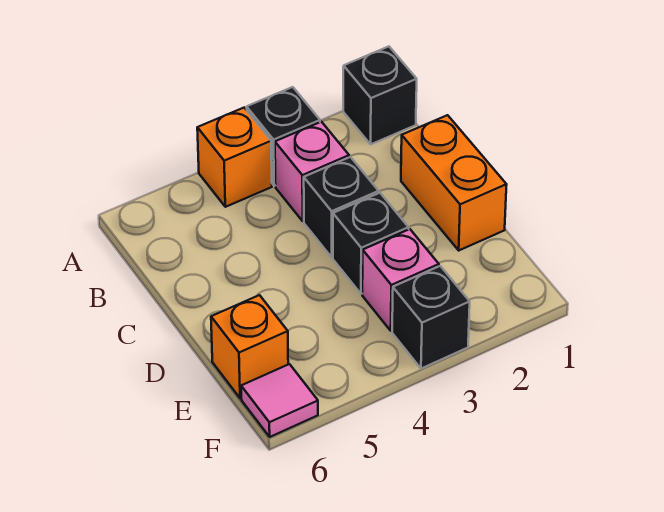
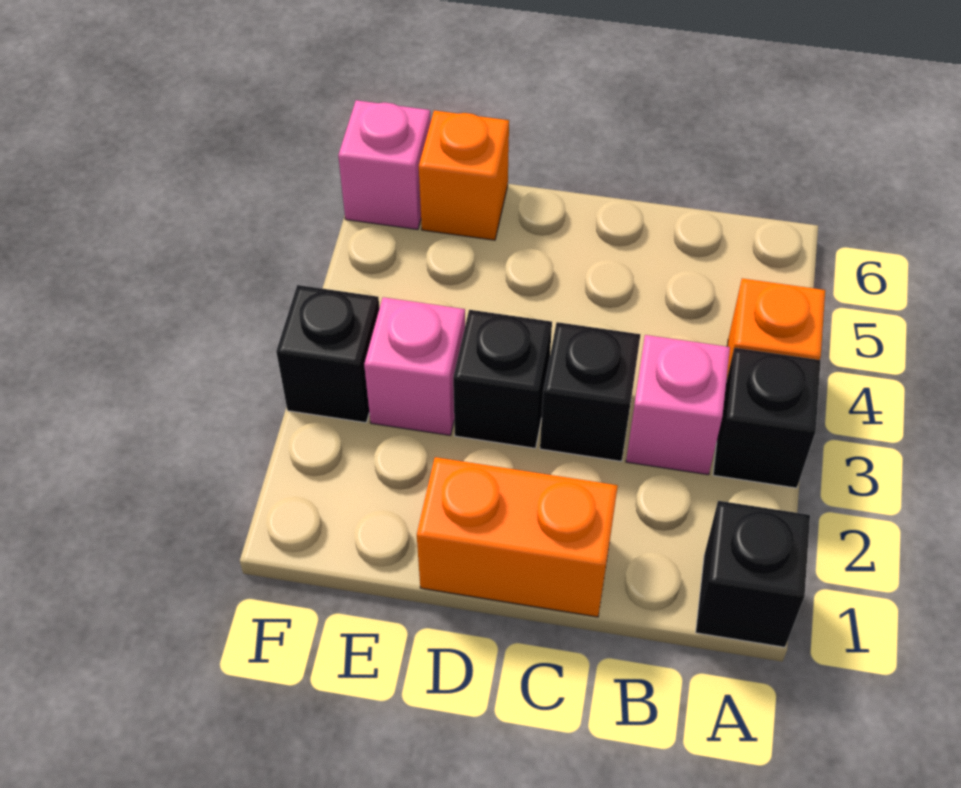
pink 1x1 tile [241,364,318,437] -> pink 1x1 brick [338,100,431,230]

